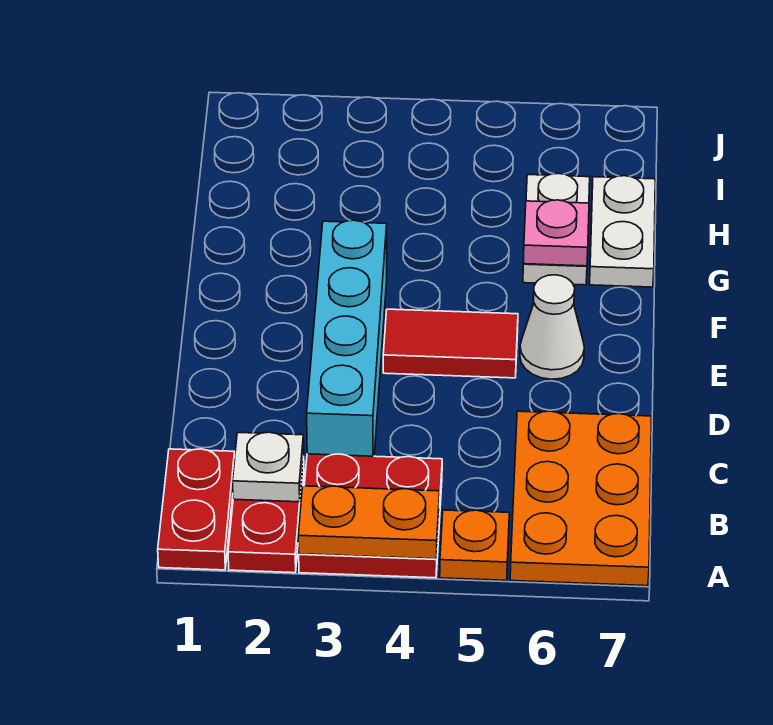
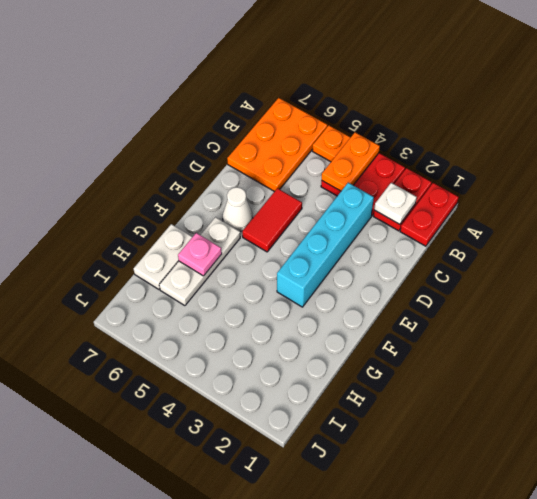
orange 1x2 plate [298,486,440,559] -> orange 1x2 plate turned to [322,132,380,191]
red 1x2 tile [383,309,518,378] -> red 1x2 tile turned to [242,188,302,252]
white 1x2 plate [523,173,590,285] -> white 1x3 plate [159,217,240,306]

